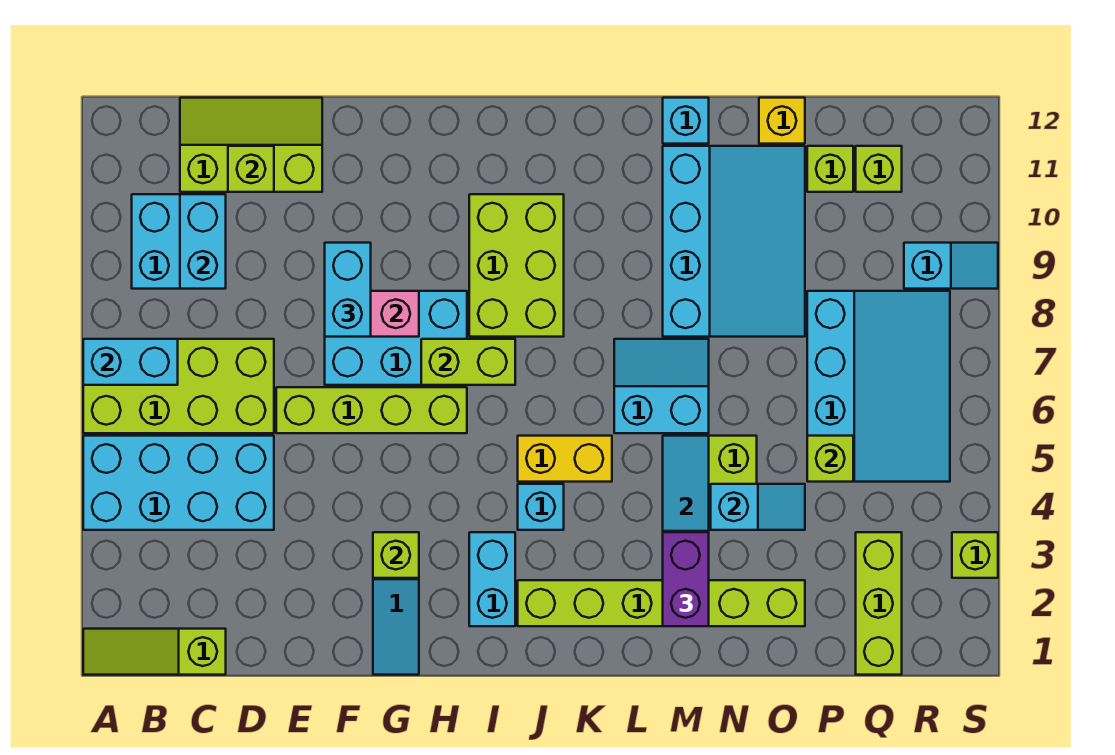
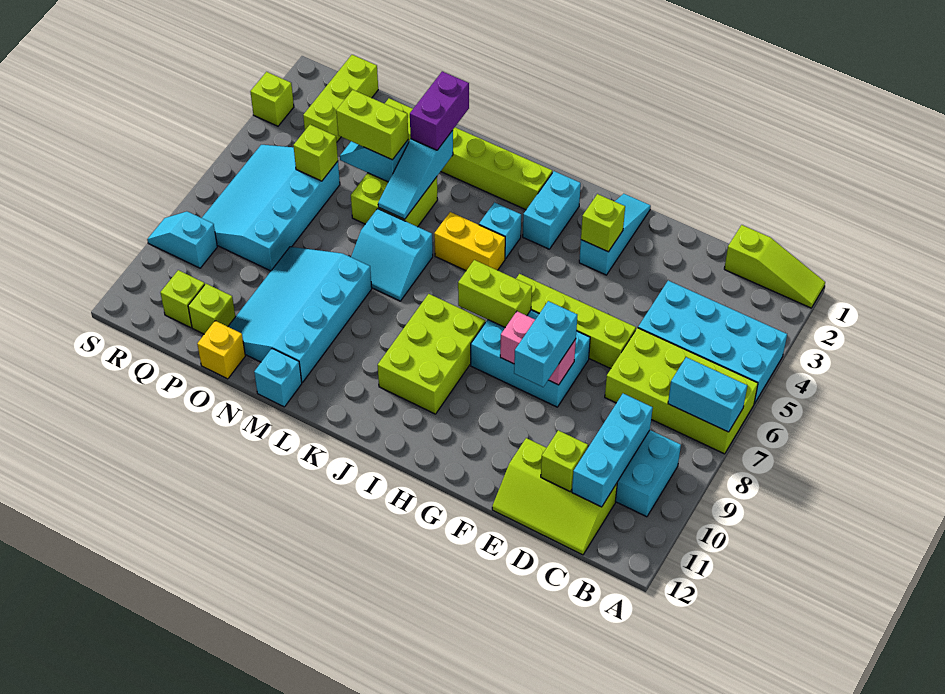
cyan 1x2 brick [180,194,226,289] -> cyan 1x3 brick [572,394,653,507]
none -> lime 1x2 brick [336,90,408,160]

